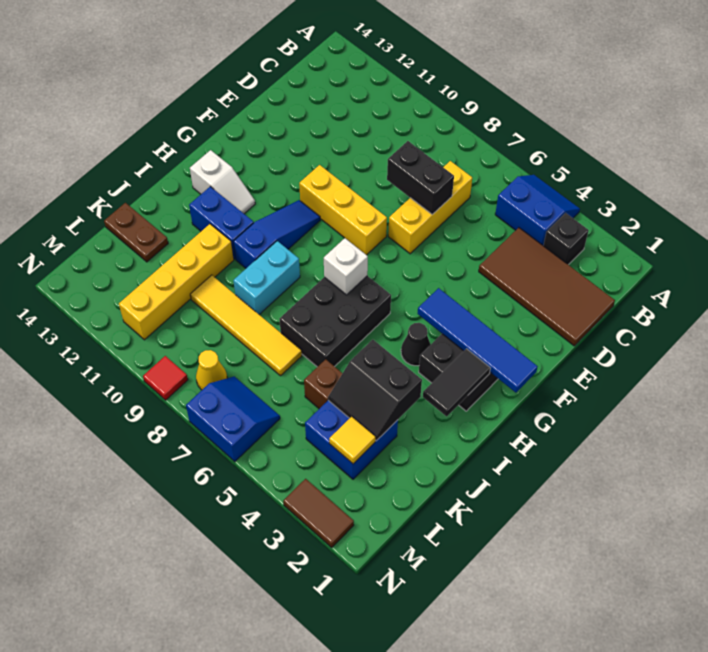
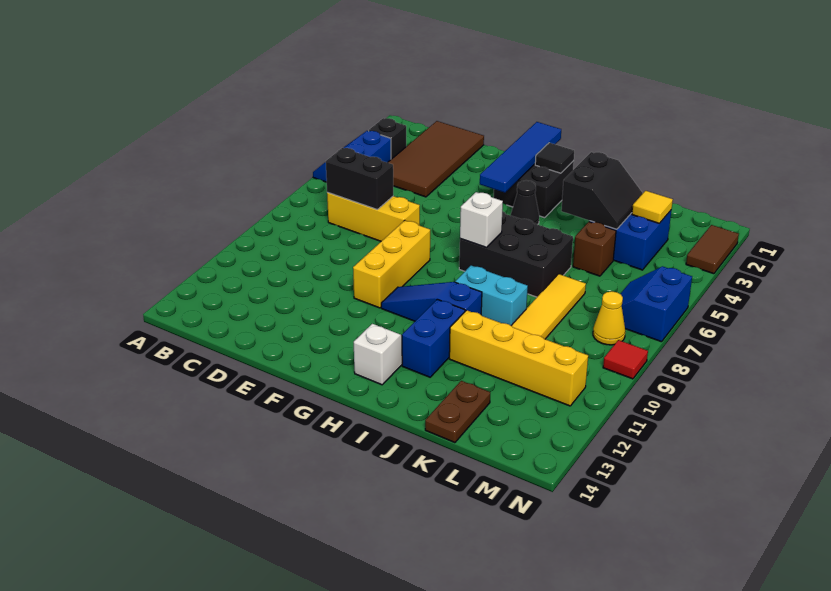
black 1x2 brick [387,141,454,215] -> black 1x2 brick turned to [326,148,393,210]
black 1x2 tile [423,349,490,416] -> black 1x1 tile [535,143,574,173]

